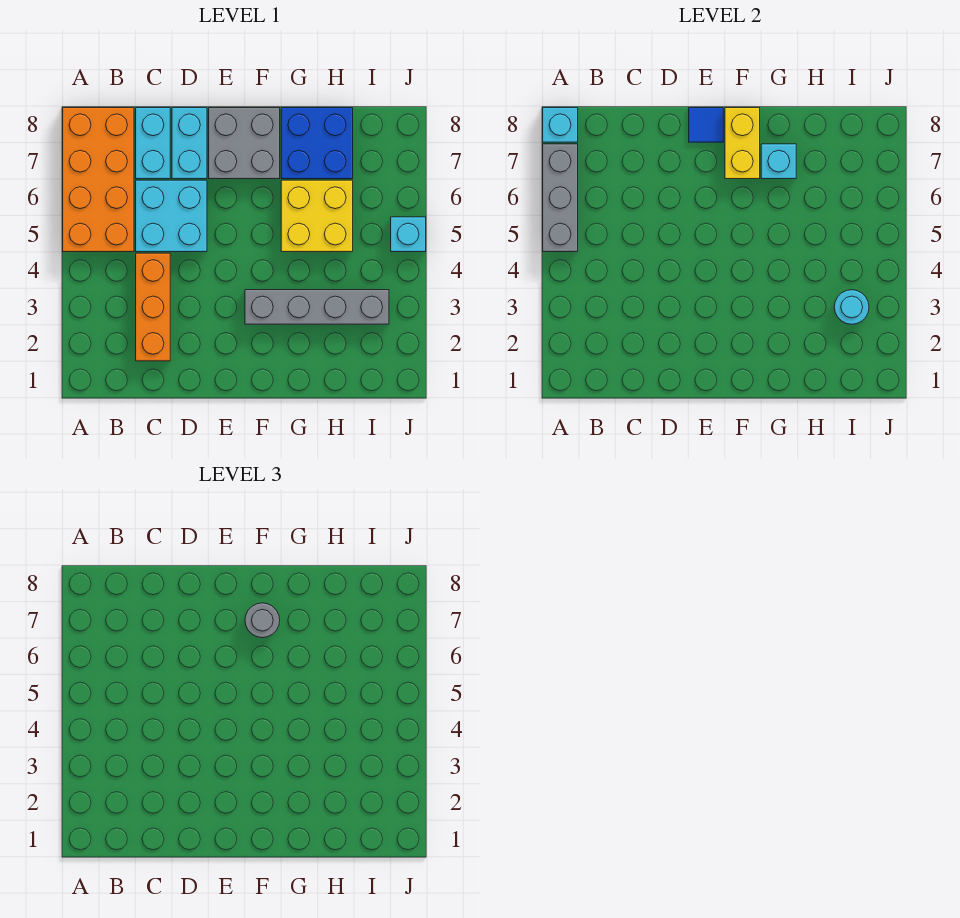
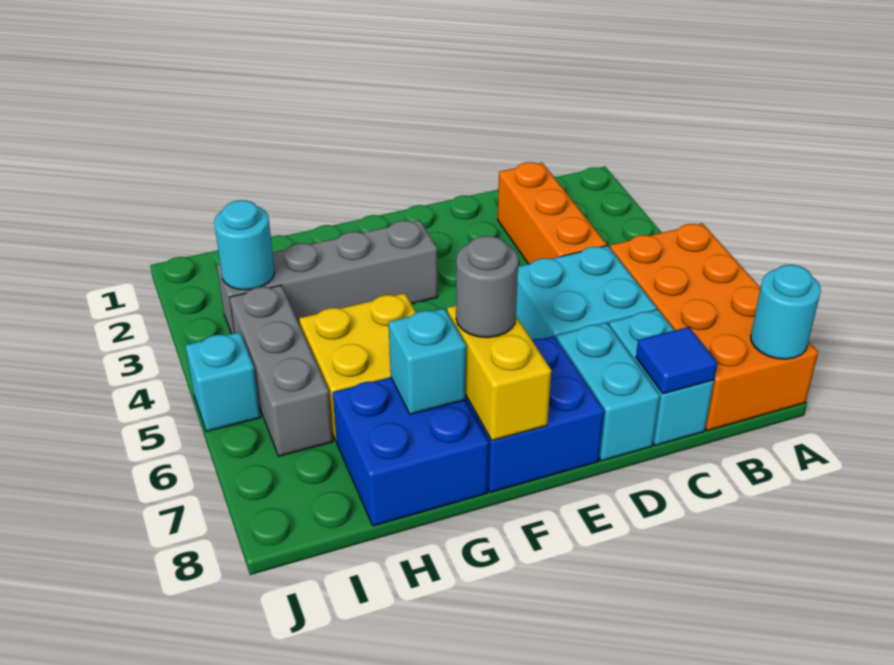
grey 1x3 brick [543,144,578,252] -> grey 1x3 brick moved to [229,285,333,456]
cyan 1x1 brick [543,108,578,142] -> cyan 1x1 round brick [751,265,821,359]
grey 2x2 brick [209,108,280,179] -> blue 2x2 brick [465,336,604,493]
blue 1x1 tile [689,108,723,142] -> blue 1x1 tile moved to [636,327,717,394]

